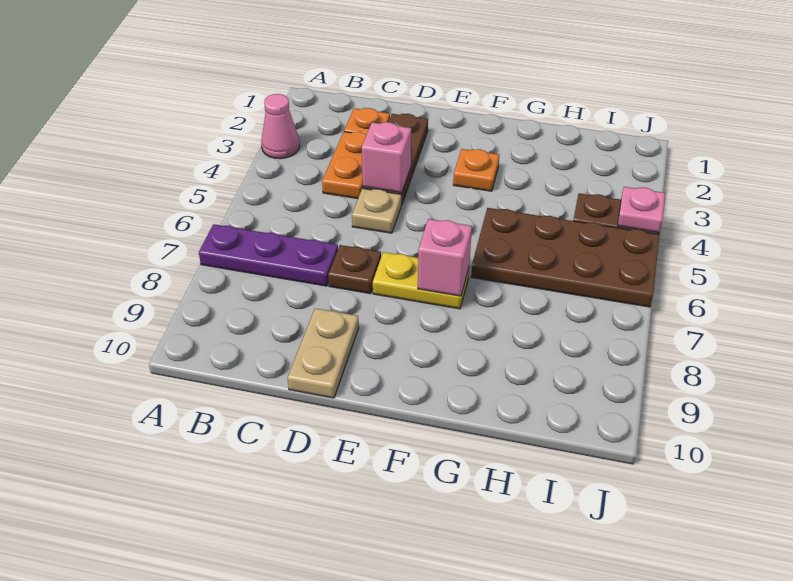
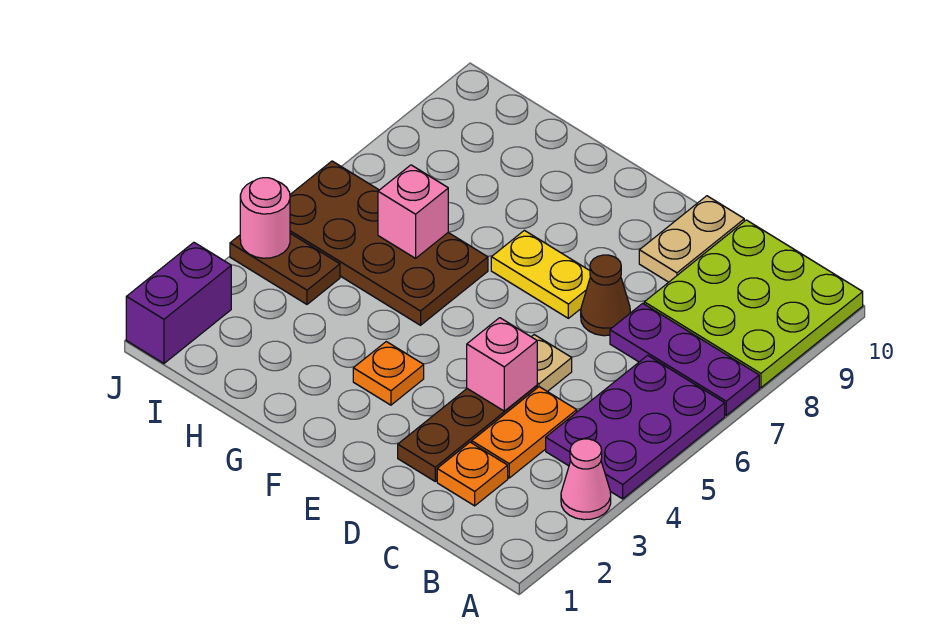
none -> purple 2x3 plate [546,355,725,499]
none -> lime 3x3 plate [644,220,863,388]
brown 1x1 plate [328,245,381,294] -> brown 1x1 cone [581,255,630,336]
pink 1x1 brick [418,219,472,296] -> pink 1x1 brick moved to [378,165,448,258]
none -> purple 1x2 brick [126,242,231,363]
pink 1x1 plate [617,187,665,233] -> pink 1x1 round brick [240,178,290,258]

